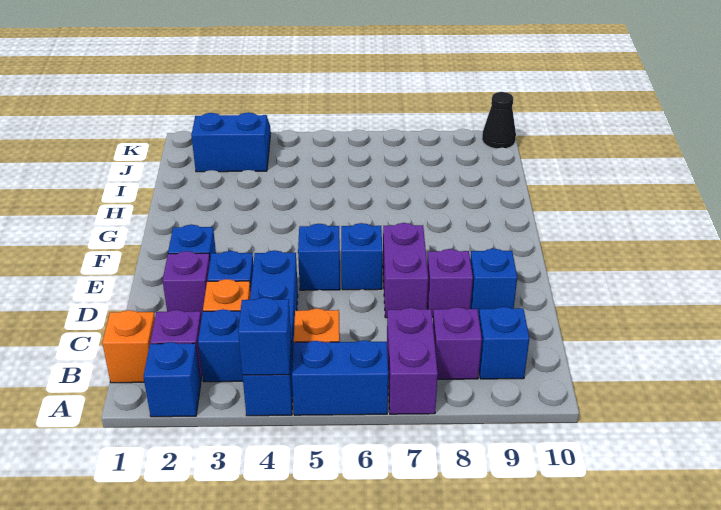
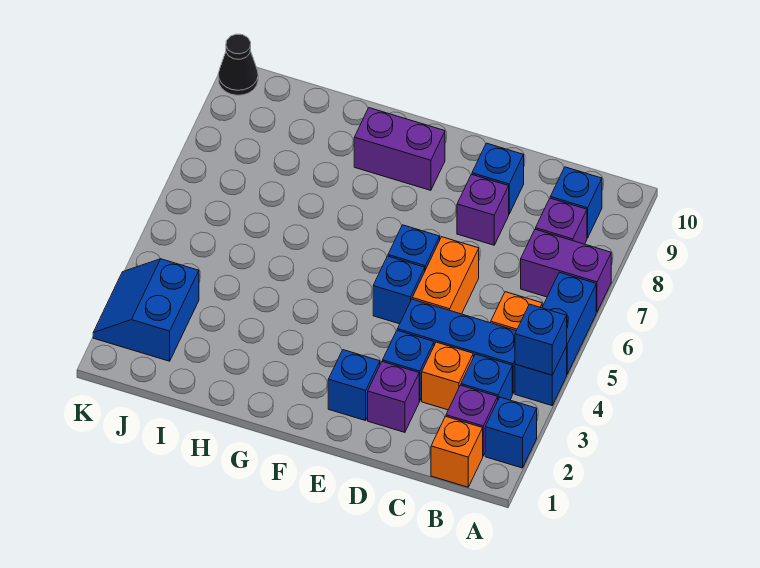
none -> orange 1x2 brick [412,237,479,314]
purple 1x2 brick [383,223,428,318] -> purple 1x2 brick moved to [354,108,445,190]

